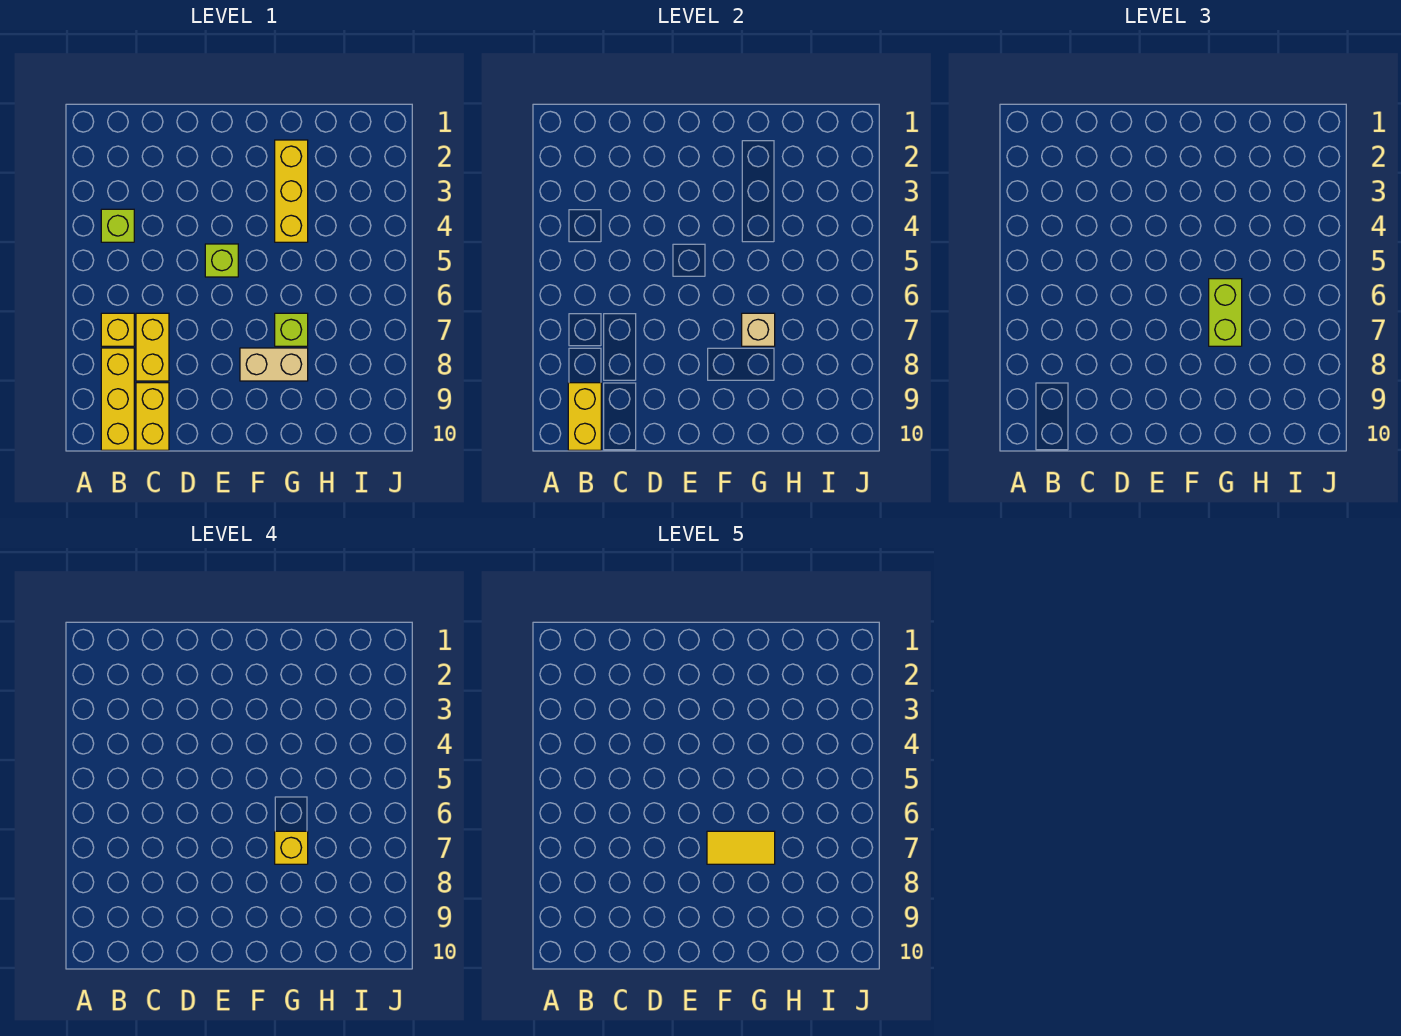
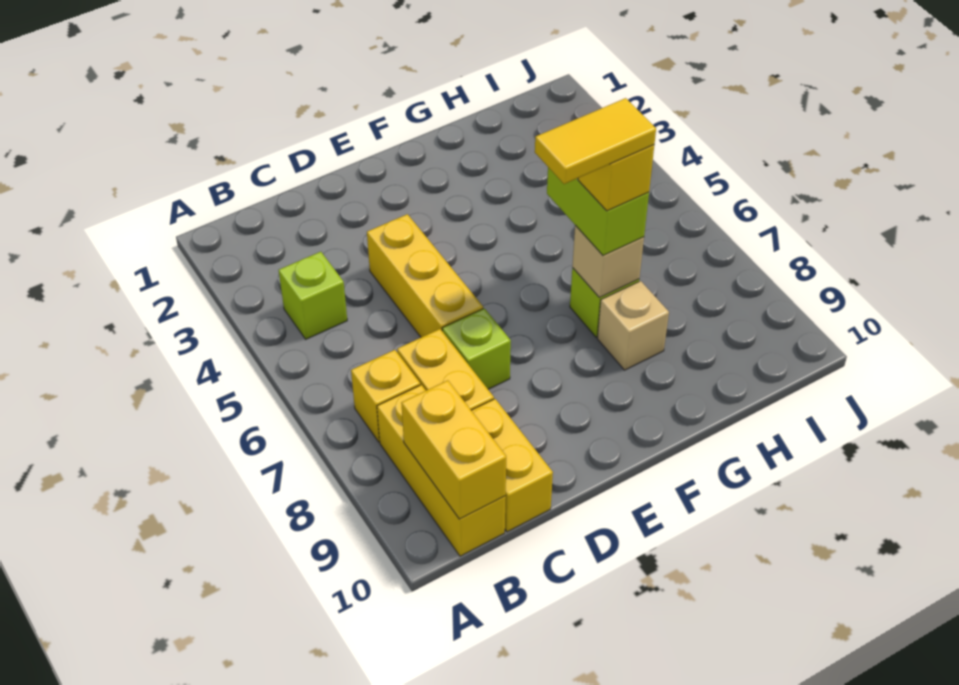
lime 1x1 brick [205,244,238,277] -> lime 1x1 brick moved to [442,308,511,389]
tan 1x2 brick [240,348,308,381] -> tan 1x1 brick [597,281,669,370]
yellow 1x3 brick [275,140,308,242] -> yellow 1x3 brick moved to [367,214,483,337]

